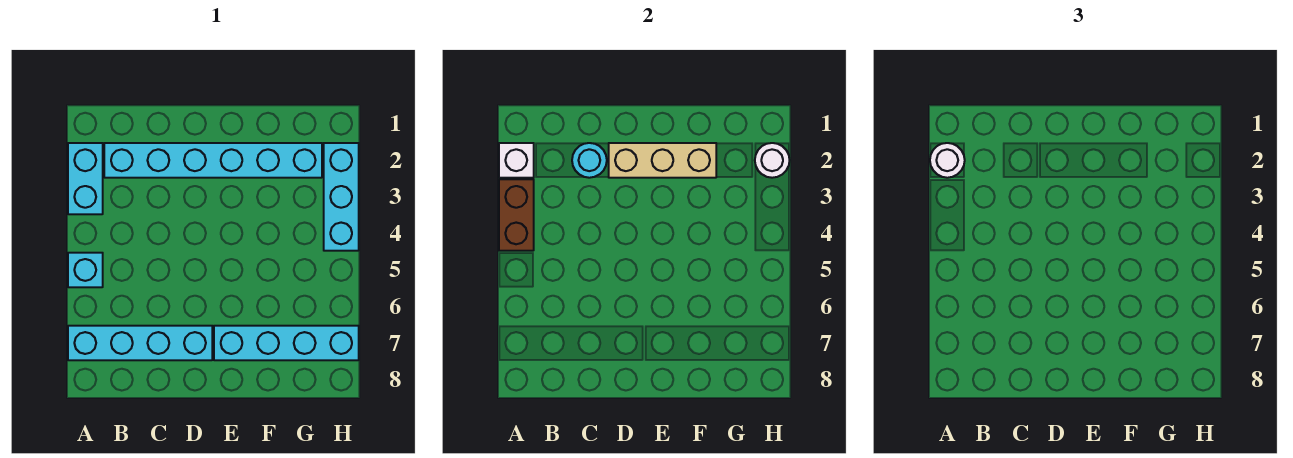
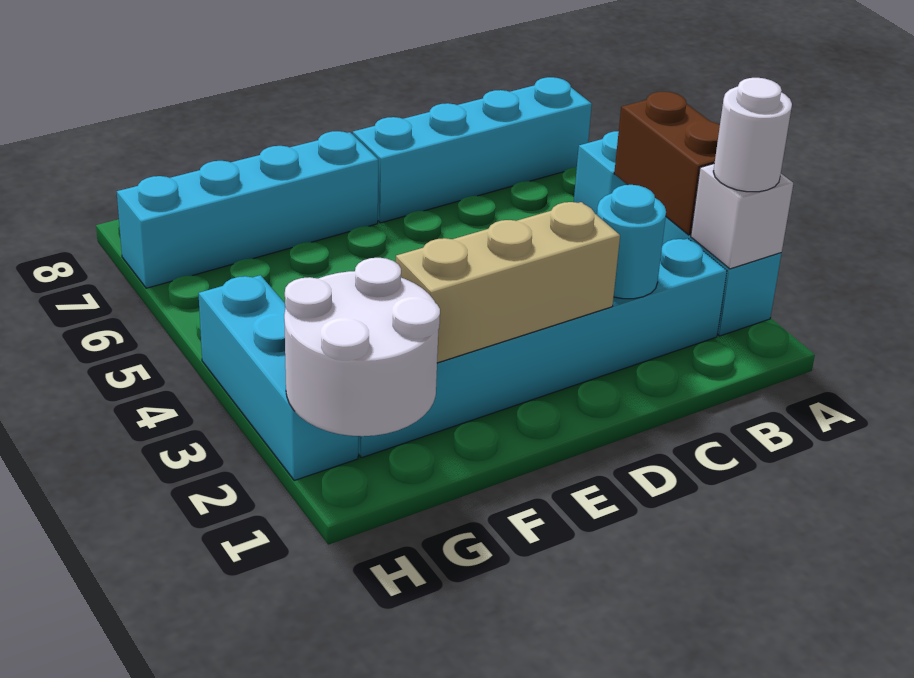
white 1x1 round brick [755,143,790,178] -> white 2x2 round brick [284,258,440,436]

